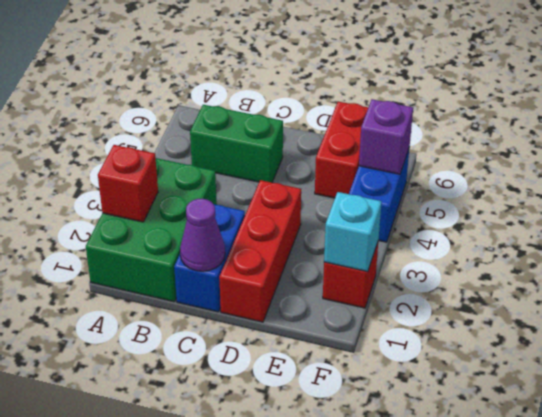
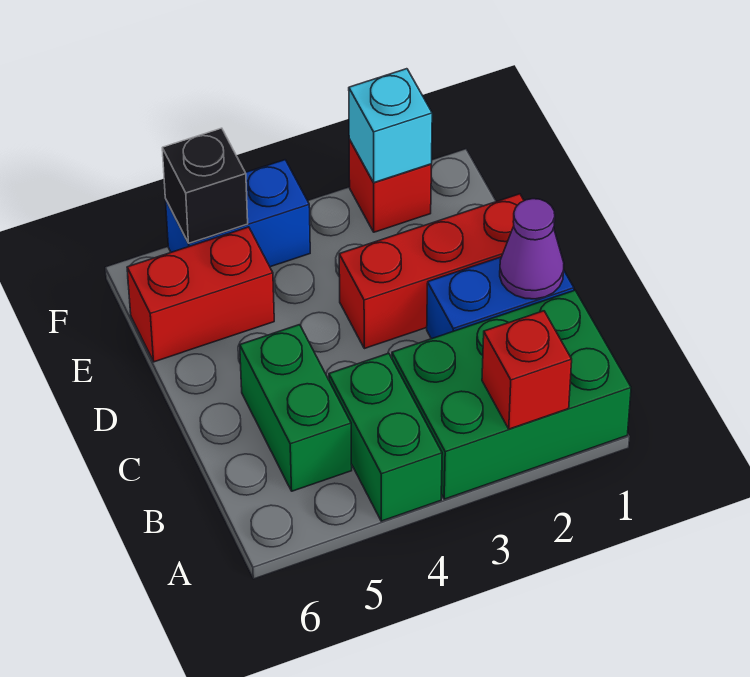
none -> green 1x2 brick [329,353,442,521]
purple 1x1 brick [359,99,413,174] -> black 1x1 brick [162,128,248,243]

